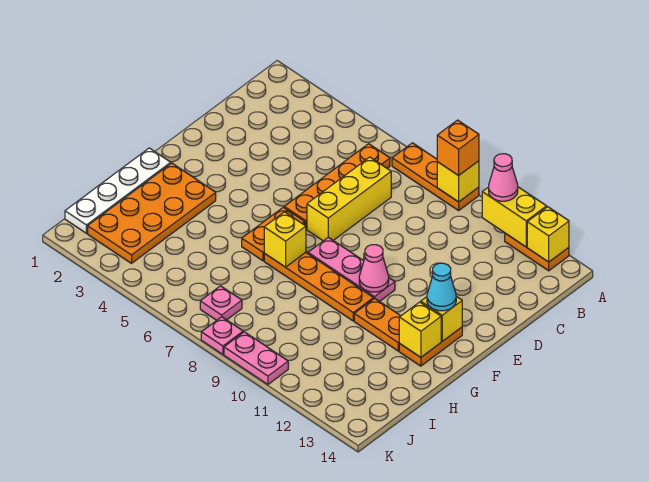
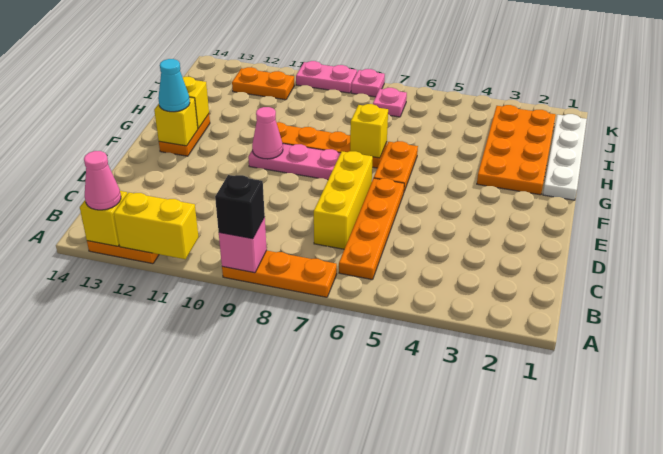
yellow 1x1 brick [437,161,479,202] -> pink 1x1 brick [219,217,267,273]
orange 1x1 brick [437,120,479,176] -> black 1x1 brick [215,175,265,239]
pink 1x1 cone [489,154,518,201] -> pink 1x1 cone moved to [84,151,121,210]
orange 1x2 plate [354,298,400,351] -> orange 1x2 plate moved to [232,67,294,100]

